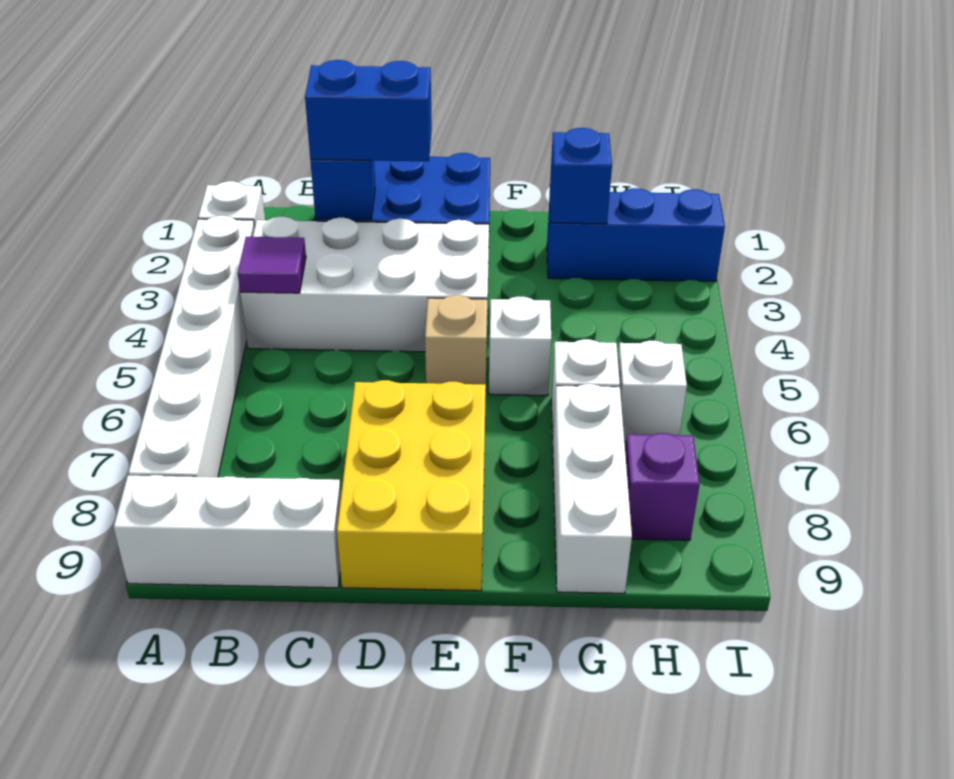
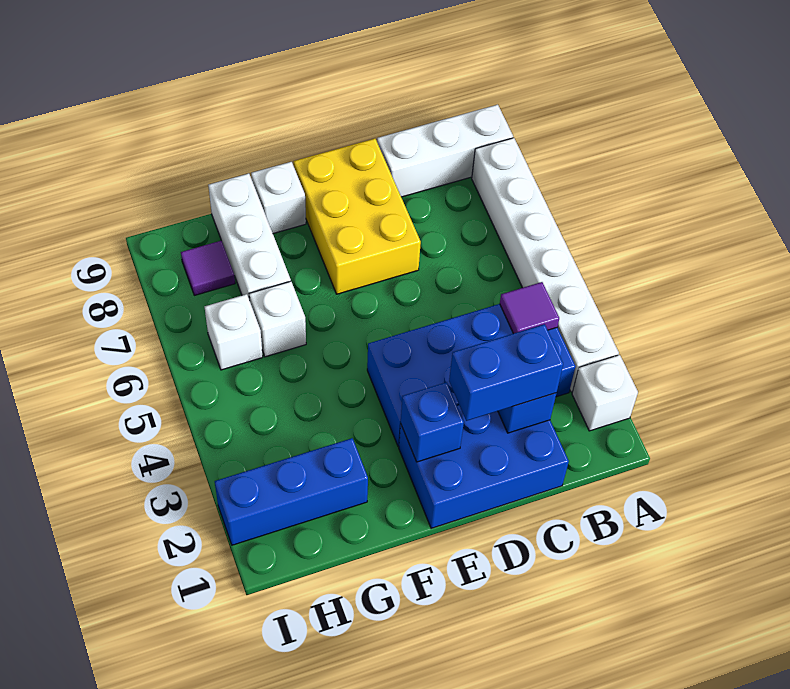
white 2x4 brick [240,217,489,352] -> blue 2x4 brick [367,304,576,446]
tan 1x1 brick [425,295,487,385] -> none
white 1x1 brick [489,297,551,396] -> white 1x1 brick moved to [251,162,306,234]
blue 1x1 brick [550,128,612,224] -> blue 1x1 brick moved to [401,382,464,462]
purple 1x1 brick [625,433,700,540] -> purple 1x1 tile [181,241,235,295]

